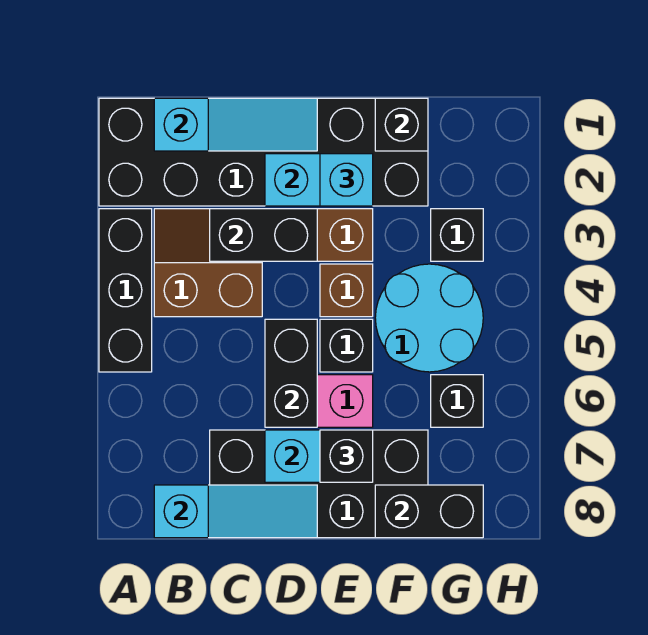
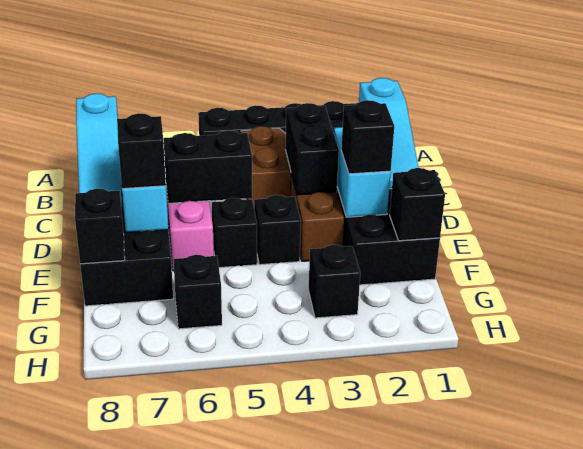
cyan 1x1 brick [320,154,373,206] -> black 1x1 brick [341,100,394,174]
brown 1x1 brick [320,264,373,317] -> black 1x1 brick [254,195,301,265]
cyan 2x2 round brick [375,264,483,372] -> none
black 1x2 brick [375,485,483,538] -> black 1x1 brick [75,189,125,264]

